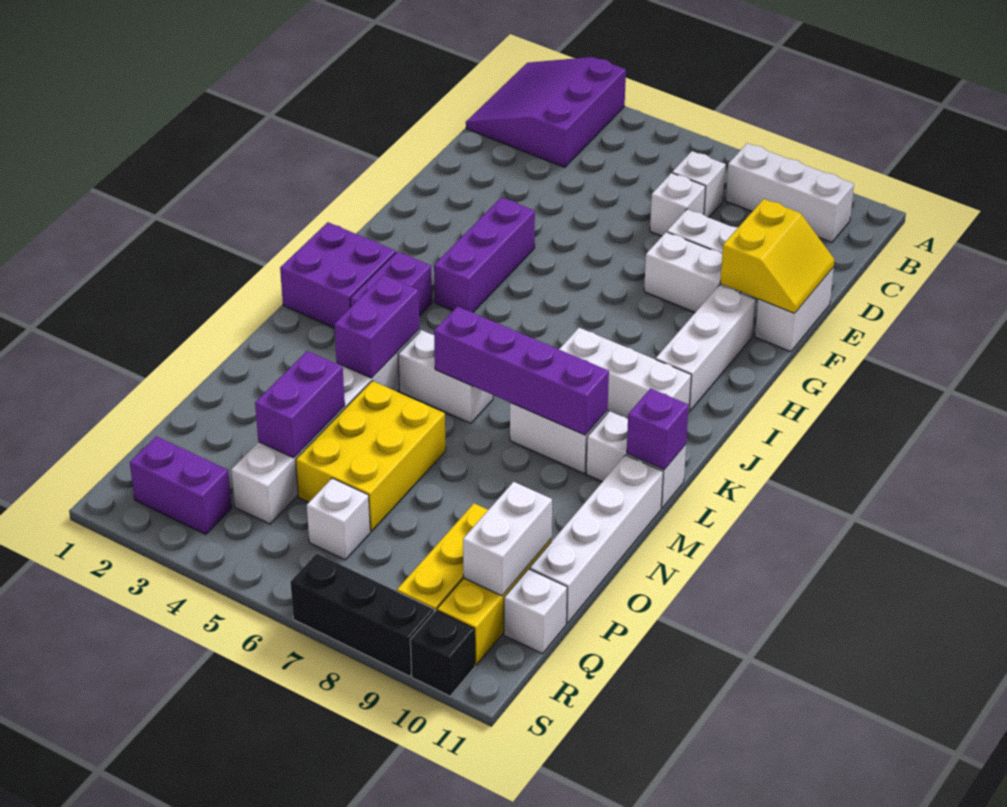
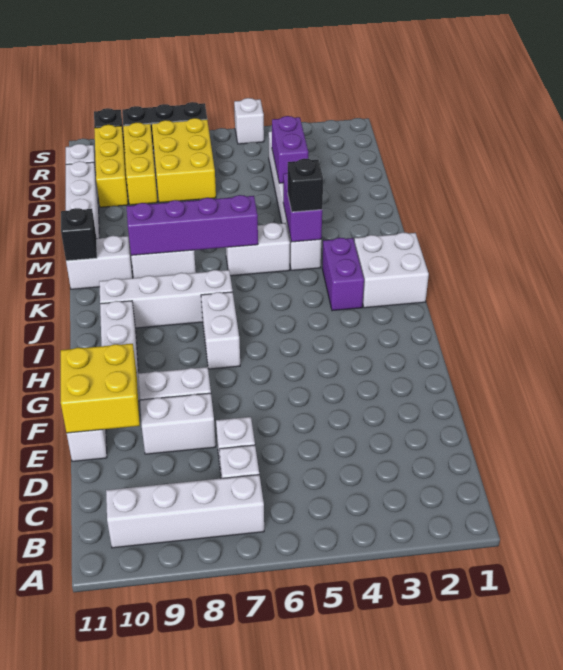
purple 3x3 slope [466,57,626,167] -> none
white 1x3 brick [726,143,854,242] -> white 1x4 brick [106,475,264,548]
yellow 2x2 slope [720,199,834,313] -> yellow 2x2 brick [61,344,140,433]
purple 1x3 brick [434,197,535,312] -> none
purple 2x2 brick [280,222,396,328] -> white 2x2 brick [354,232,429,308]
white 1x3 brick [559,328,691,419] -> white 1x4 brick [99,270,233,328]
none -> black 1x1 brick [288,159,323,212]
purple 1x1 brick [627,388,689,470] -> black 1x1 brick [61,208,97,261]
yellow 2x3 brick [296,381,446,531] -> yellow 2x3 brick moved to [152,118,216,203]
white 1x2 brick [463,482,552,596] -> white 1x2 brick moved to [201,292,240,369]
white 1x1 brick [307,478,370,560] -> white 1x1 brick moved to [234,98,264,144]
purple 1x2 brick [130,436,232,534] -> none

